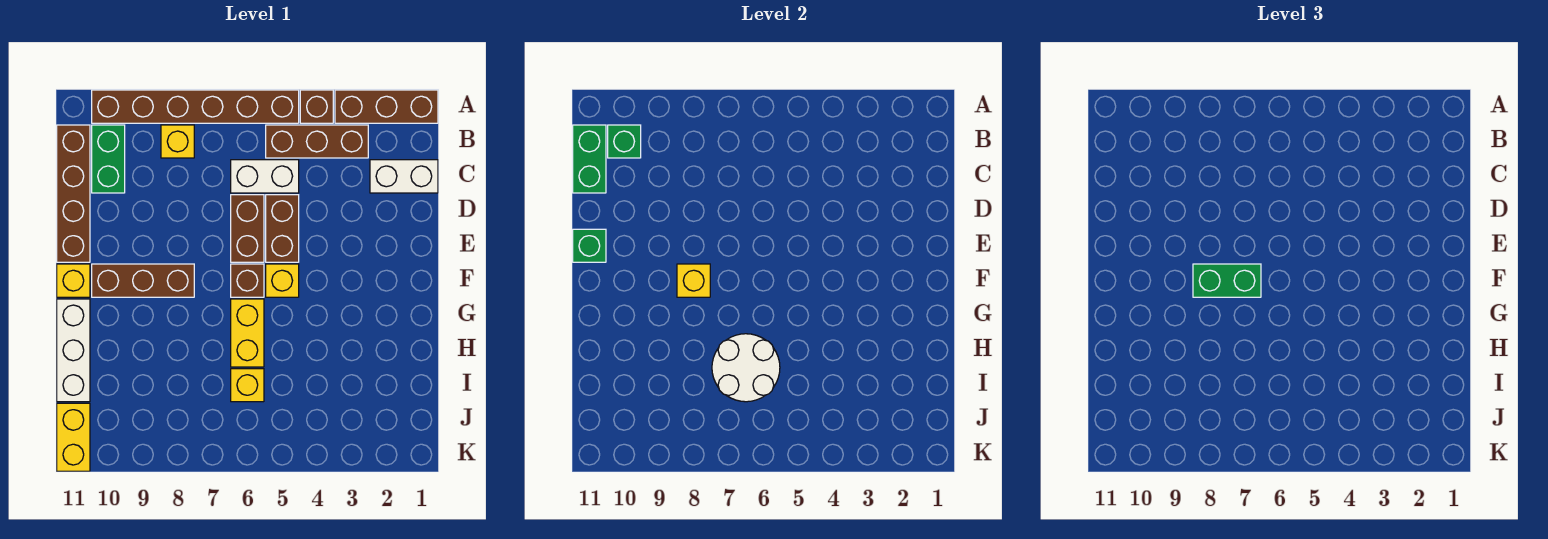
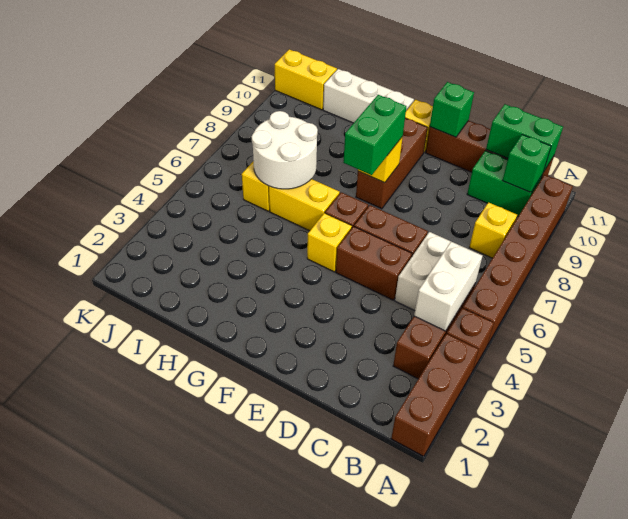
white 1x2 brick [370,160,438,193] -> white 1x2 brick moved to [414,242,482,331]

